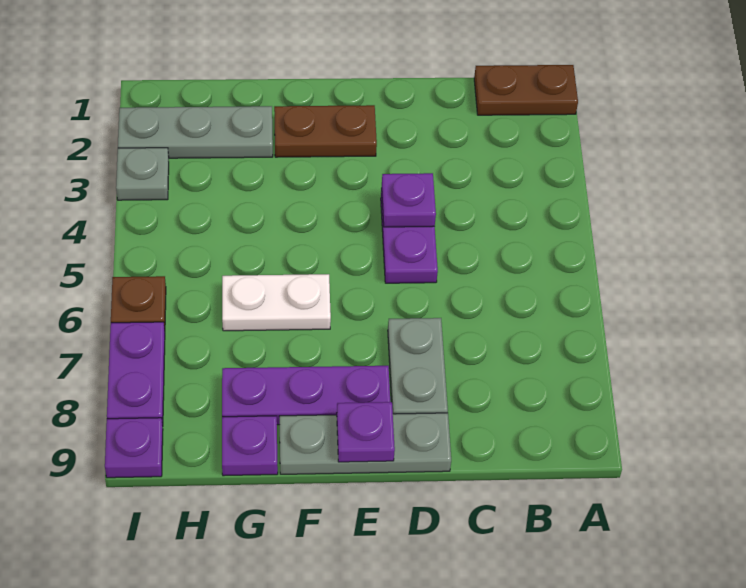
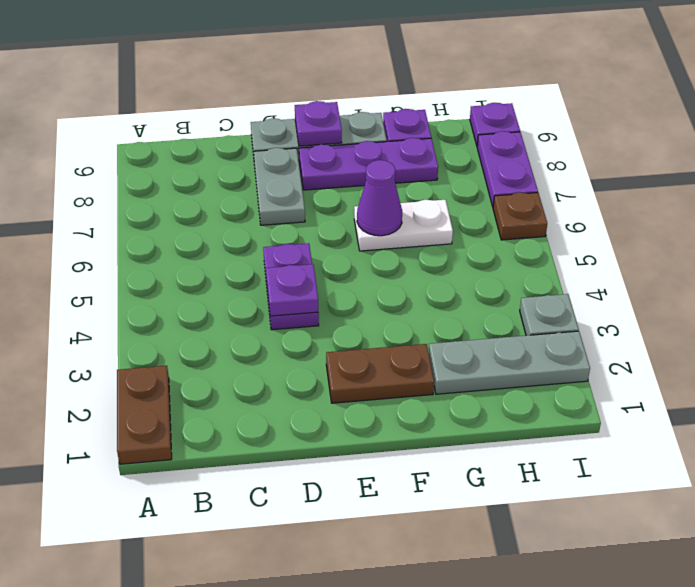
brown 1x2 plate [474,65,578,115] -> brown 1x2 plate turned to [117,366,172,464]
none -> purple 1x1 cone [357,160,402,236]

